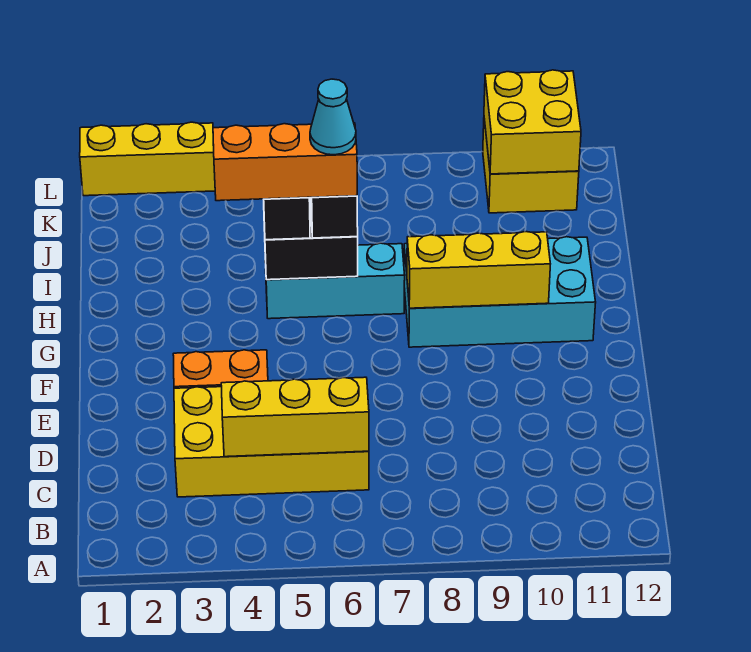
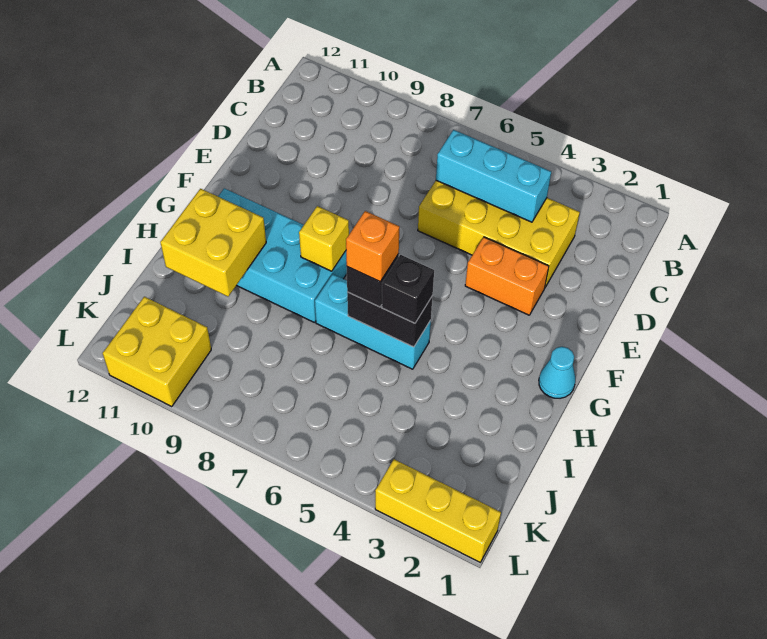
yellow 1x3 brick [221,377,369,457] -> cyan 1x3 brick [436,130,551,222]
yellow 1x3 brick [407,232,550,308] -> yellow 1x1 brick [299,206,349,271]
orange 1x3 brick [213,123,357,201] -> orange 1x1 brick [346,211,400,282]
cyan 1x1 cone [310,79,356,155] -> cyan 1x1 cone moved to [539,347,575,398]
yellow 2x2 brick [484,70,581,174] -> yellow 2x2 brick moved to [160,189,266,296]

